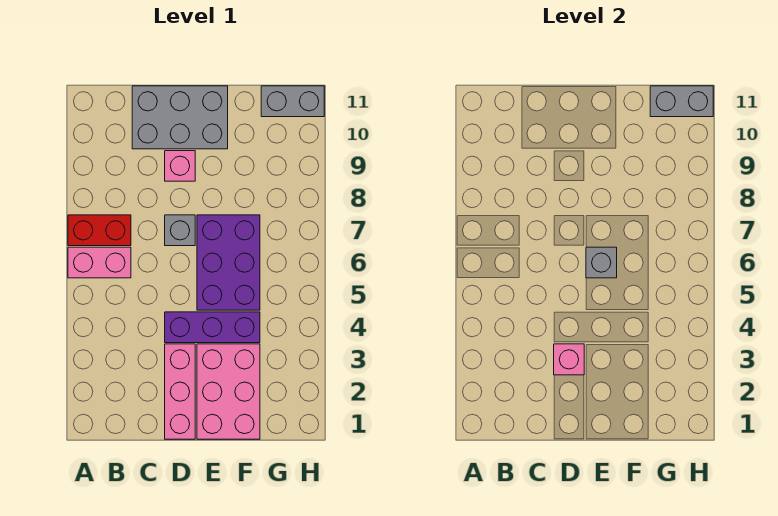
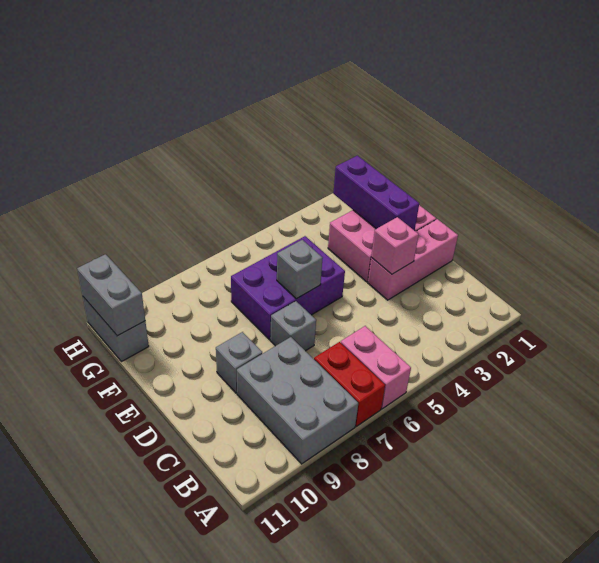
grey 2x3 brick [132,86,228,149] -> grey 2x3 brick moved to [237,337,358,464]
purple 1x3 brick [165,312,260,343] -> purple 1x3 brick moved to [333,156,419,230]
pink 1x1 brick [165,151,195,181] -> grey 1x1 brick [216,332,262,393]

